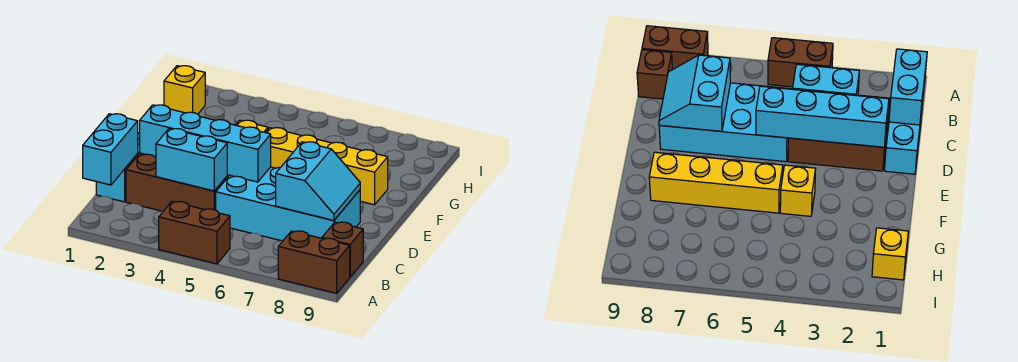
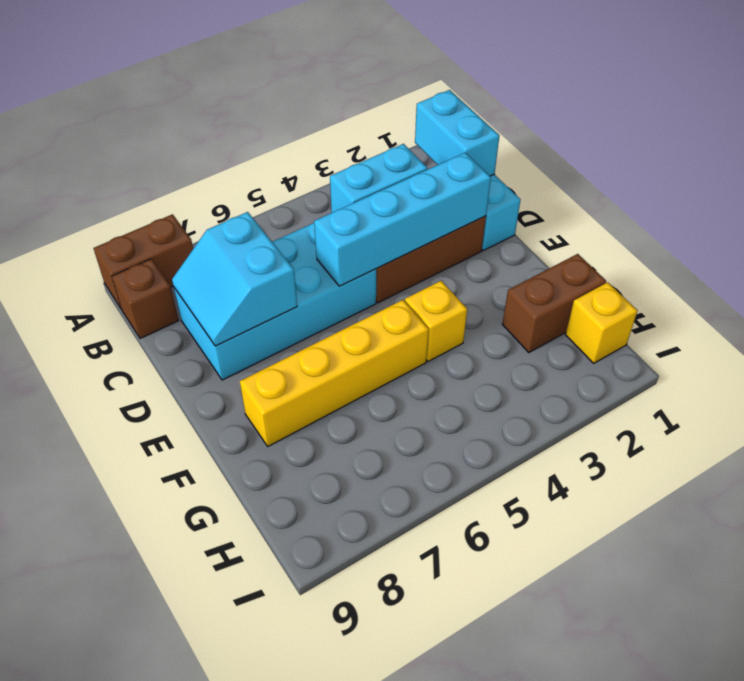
brown 1x2 brick [159,201,230,264] -> brown 1x2 brick moved to [502,254,606,353]

